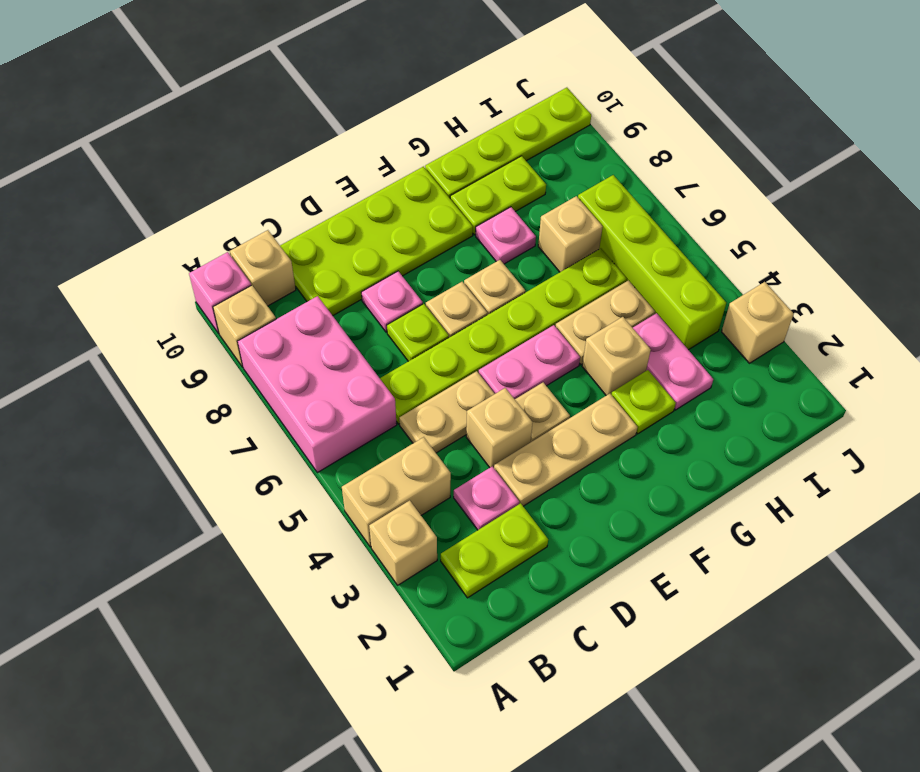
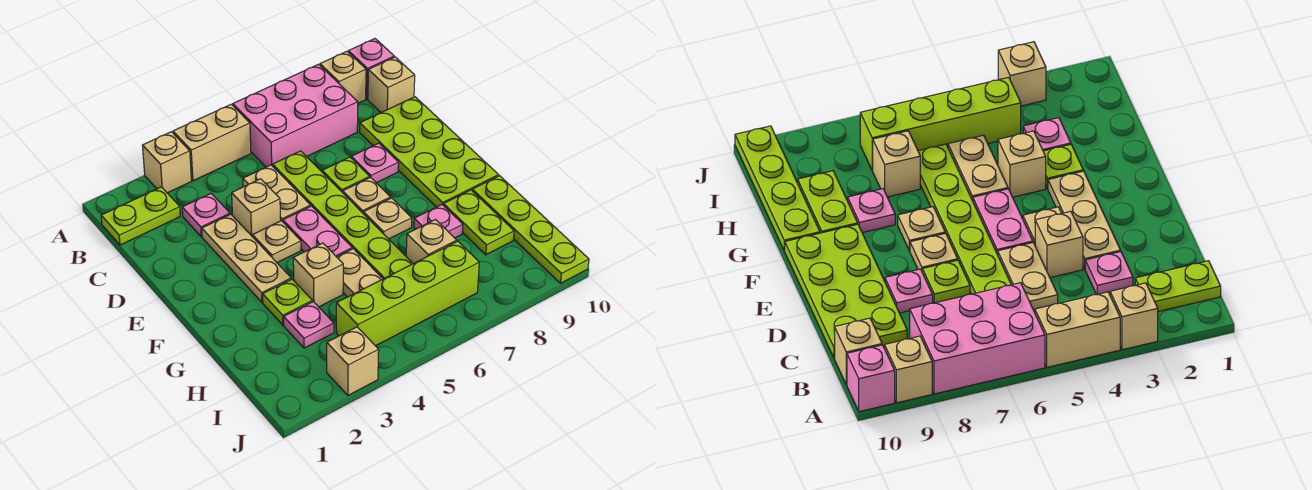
tan 1x2 brick [342,437,451,547] -> tan 1x2 brick turned to [173,104,251,181]
lime 1x2 plate [441,503,548,598] -> lime 1x2 plate turned to [101,187,180,245]
pink 1x2 plate [633,313,713,410] -> pink 1x1 plate [284,302,334,348]

